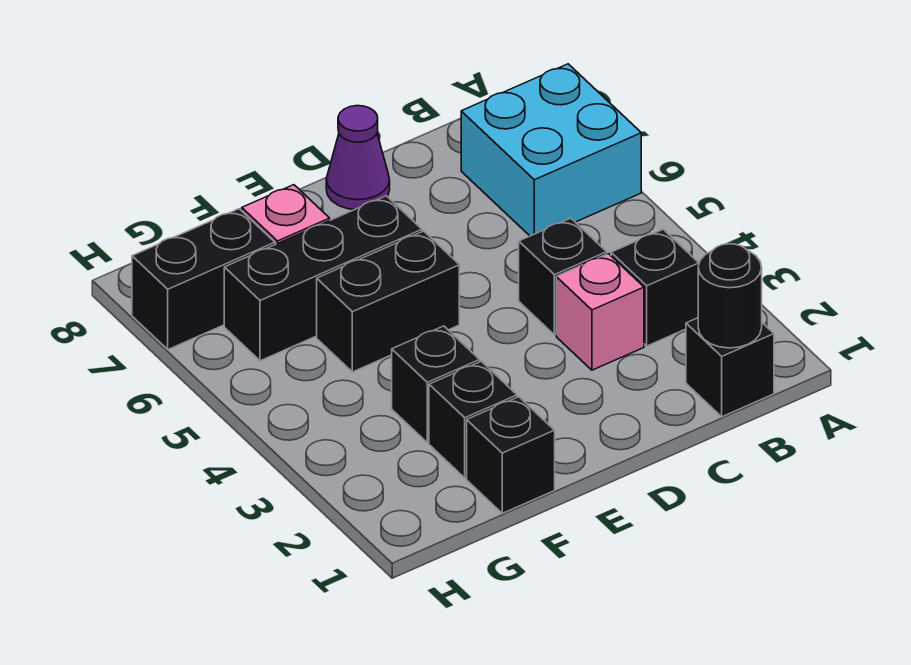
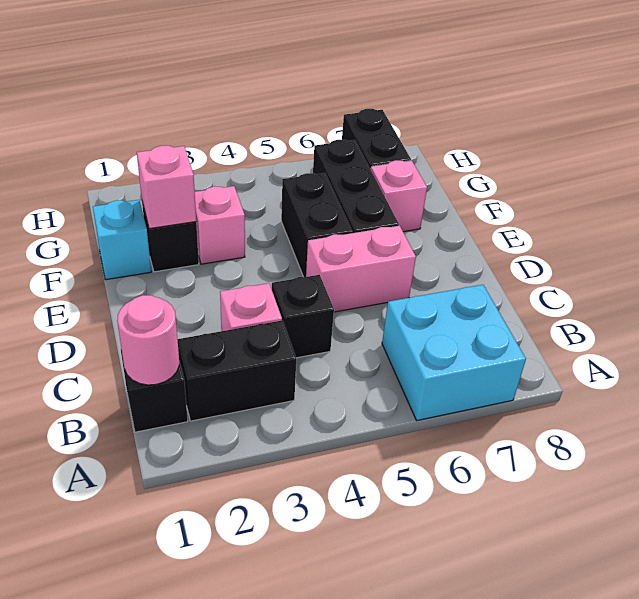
black 1x1 round brick [698,244,762,348] -> pink 1x1 round brick [117,295,179,385]
black 1x1 brick [611,229,699,346] -> black 1x2 brick [177,320,296,421]
none -> pink 1x2 brick [306,226,416,312]
purple 1x1 cone [326,106,390,210] -> none
black 1x1 brick [467,397,555,513] -> cyan 1x1 brick [93,200,151,280]
none -> pink 1x1 brick [137,146,196,229]
black 1x1 brick [392,326,480,443] -> pink 1x1 brick [195,186,245,264]

